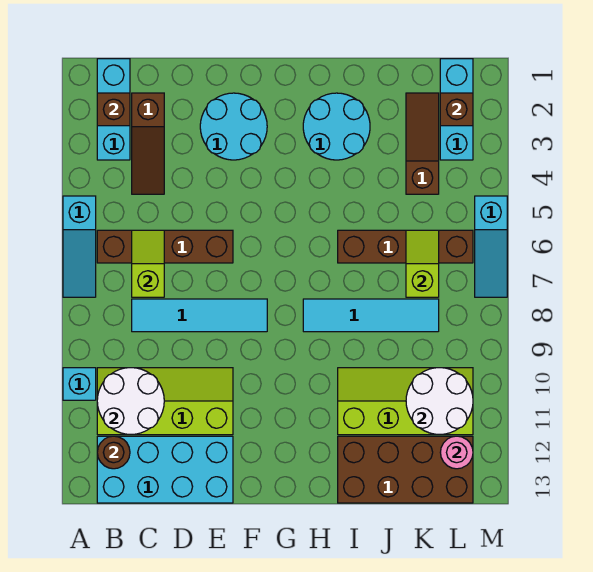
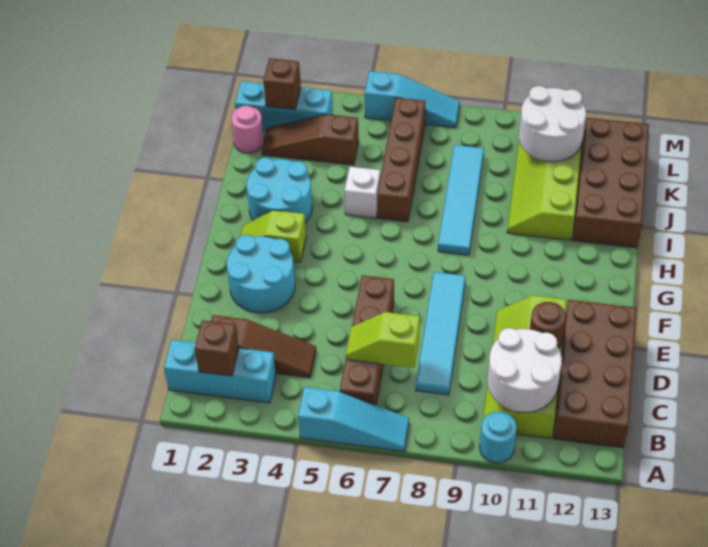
cyan 1x1 brick [63,368,96,400] -> cyan 1x1 round brick [480,412,517,463]
cyan 2x4 brick [97,436,233,503] -> brown 2x4 brick [553,300,637,448]
brown 1x1 round brick [97,436,130,469] -> brown 1x1 round brick moved to [530,302,566,348]
none -> white 1x1 brick [345,167,380,218]
lime 1x2 slope [406,230,439,297] -> lime 1x2 slope moved to [241,210,306,262]
pink 1x1 round brick [440,436,473,469] -> pink 1x1 round brick moved to [231,106,264,153]

